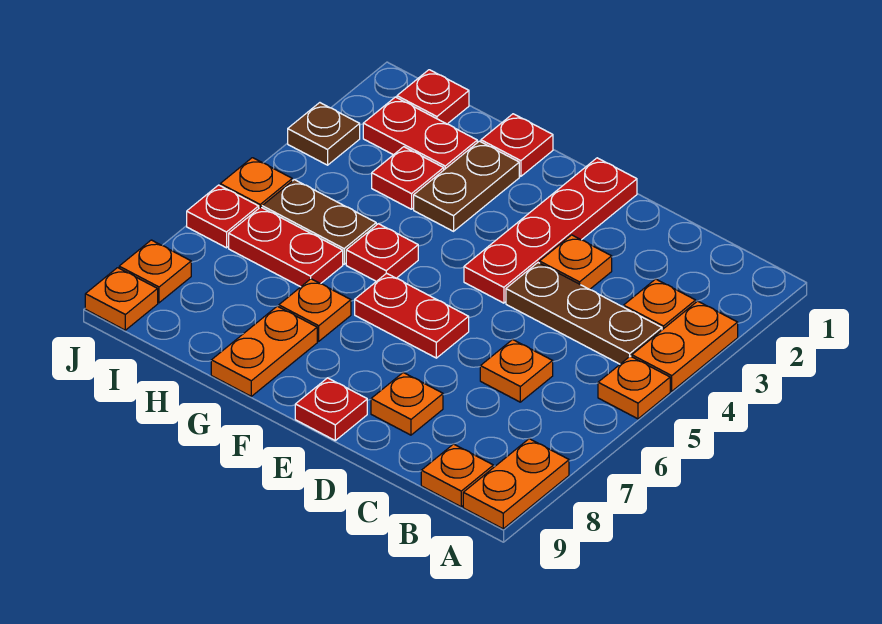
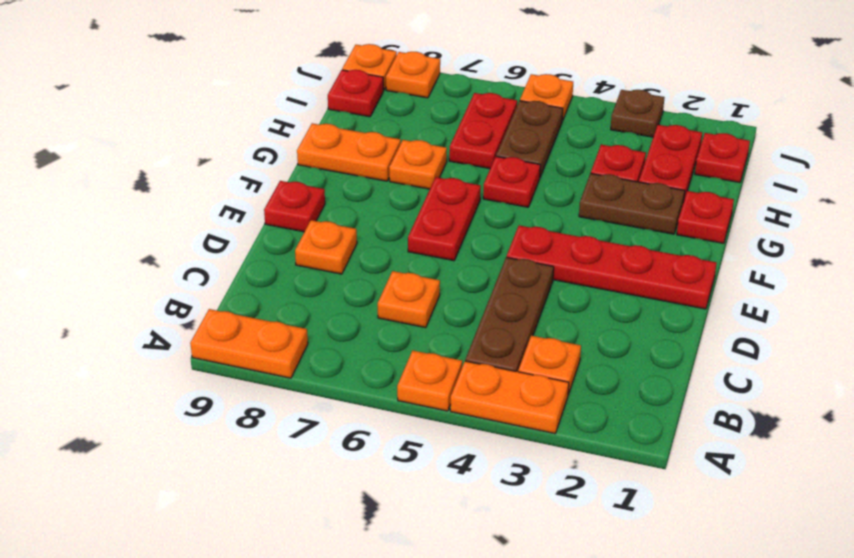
orange 1x1 plate [421,444,493,507] -> none
orange 1x1 plate [540,235,612,289] -> none
red 1x1 plate [187,185,259,248] -> red 1x1 plate moved to [328,70,383,117]

